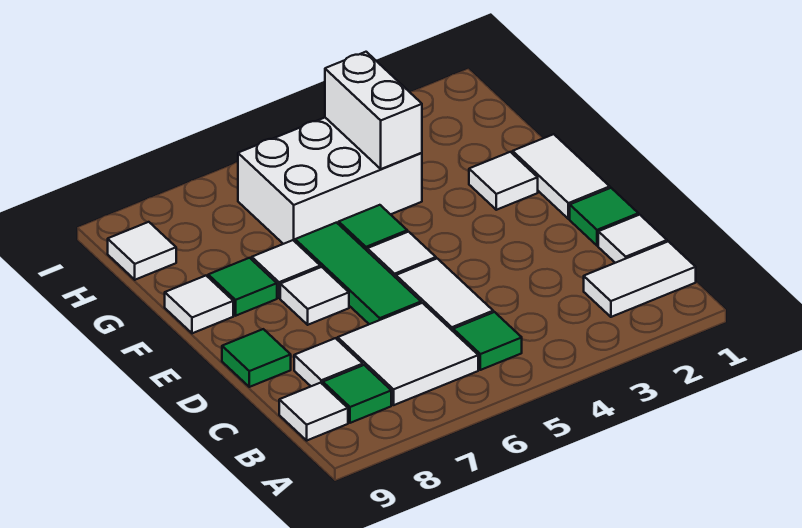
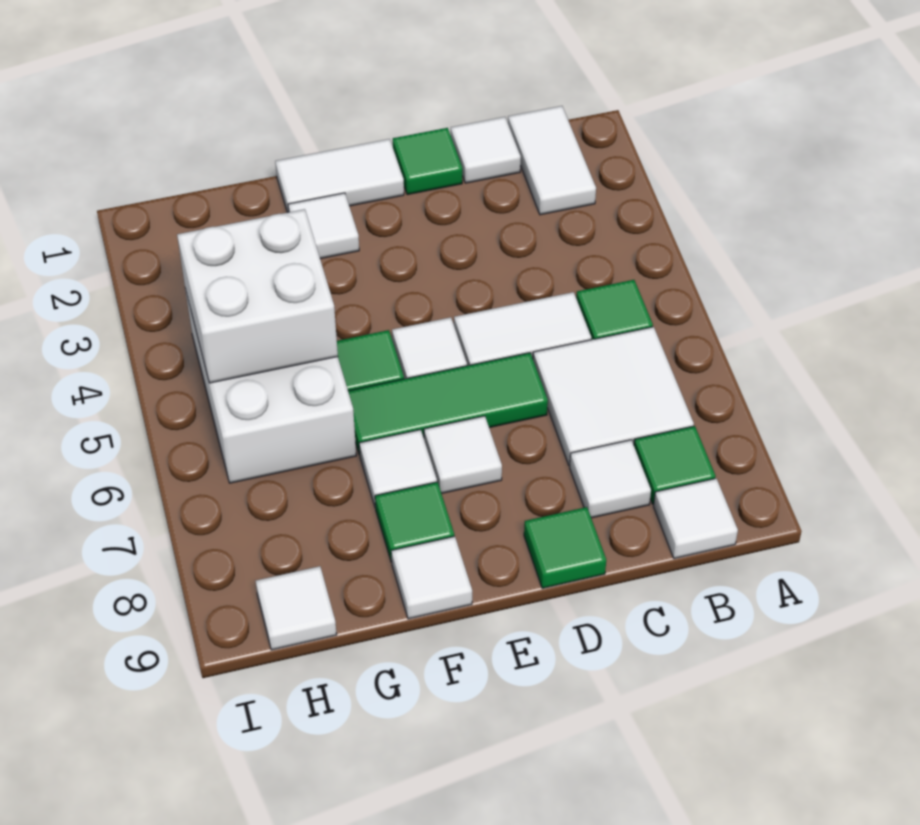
white 1x2 brick [325,52,422,169] -> white 2x2 brick [177,209,338,383]

